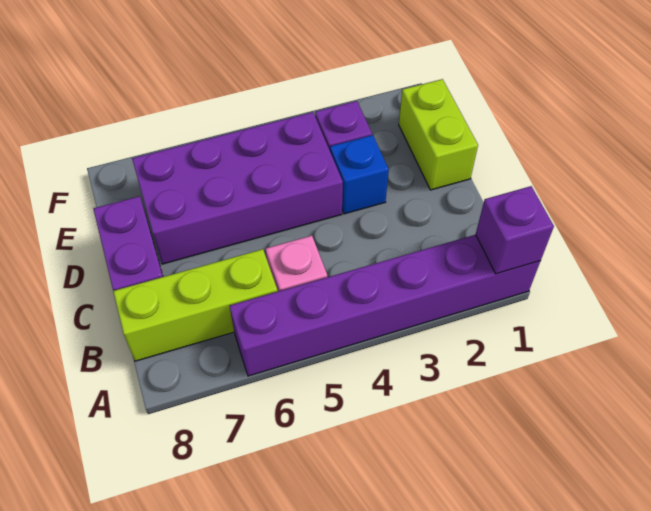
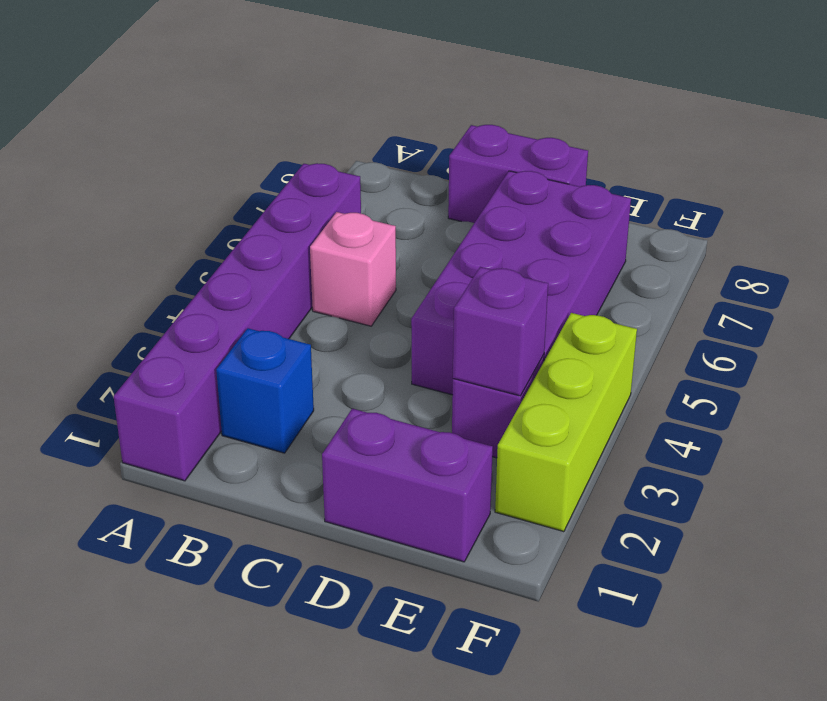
purple 1x1 brick [476,186,554,274] -> purple 1x1 brick moved to [453,267,548,396]
lime 1x3 brick [113,249,278,361] -> lime 1x3 brick moved to [495,313,637,532]
lime 1x2 brick [399,79,478,190] -> purple 1x2 brick [322,409,493,562]
blue 1x1 brick [330,135,389,214] -> blue 1x1 brick moved to [216,328,314,453]

